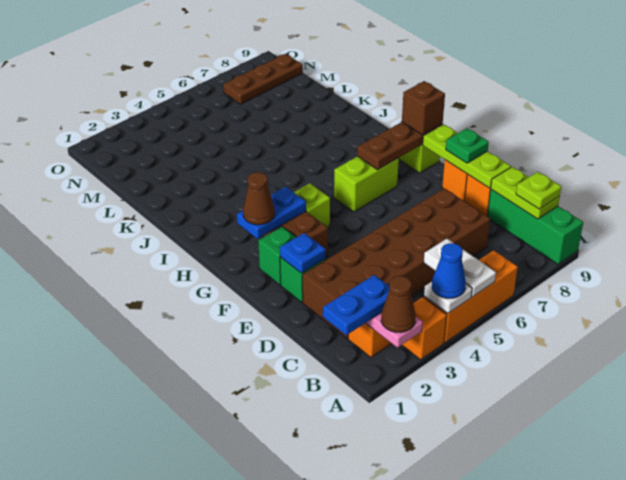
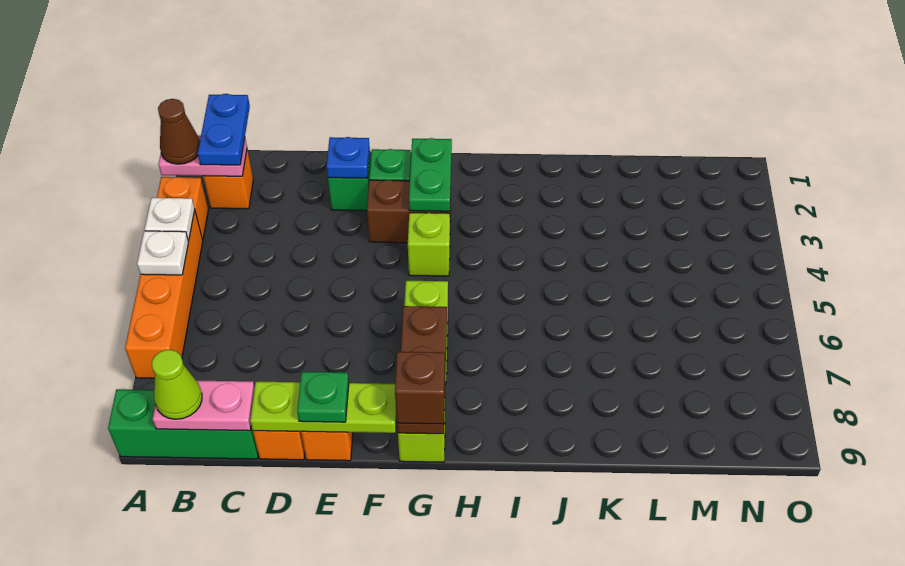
orange 1x3 brick [424,250,518,343] -> orange 1x4 brick [125,211,203,378]
blue 1x1 cone [432,243,466,298] -> none
white 1x2 plate [424,239,496,297] -> white 1x1 plate [137,231,189,275]
lime 1x2 plate [490,167,560,219] -> pink 1x2 plate [153,381,255,431]
lime 1x1 plate [516,172,561,209] -> lime 1x1 cone [152,350,202,419]
brown 2x6 brick [302,188,490,339] -> none
blue 1x2 plate [237,187,306,239] -> green 1x2 plate [409,138,452,211]
brown 1x1 cone [243,172,275,225] -> none
brown 1x3 plate [223,54,303,104] -> none

